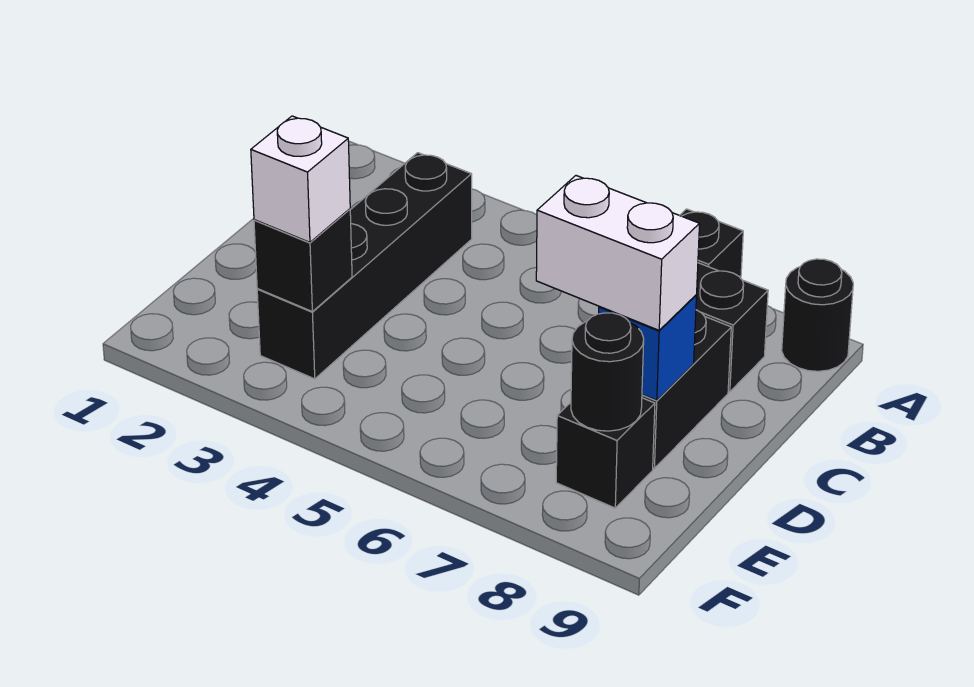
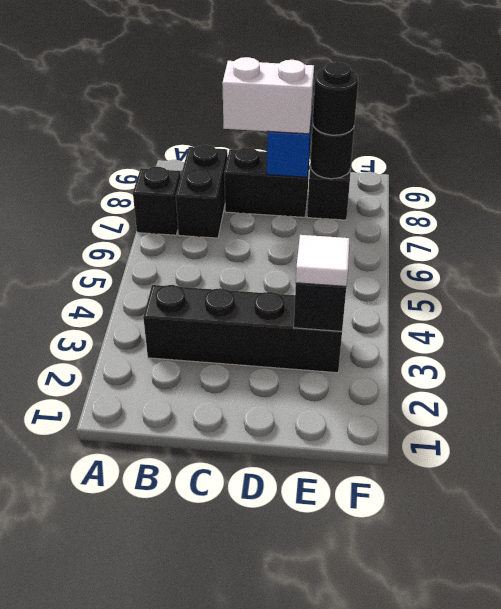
black 1x1 round brick [782,259,853,371] -> black 1x1 round brick moved to [313,62,358,135]
white 1x2 brick [536,176,700,330] -> white 1x2 brick turned to [222,57,314,134]
white 1x1 brick [251,116,350,242] -> white 1x1 tile [296,235,349,286]

